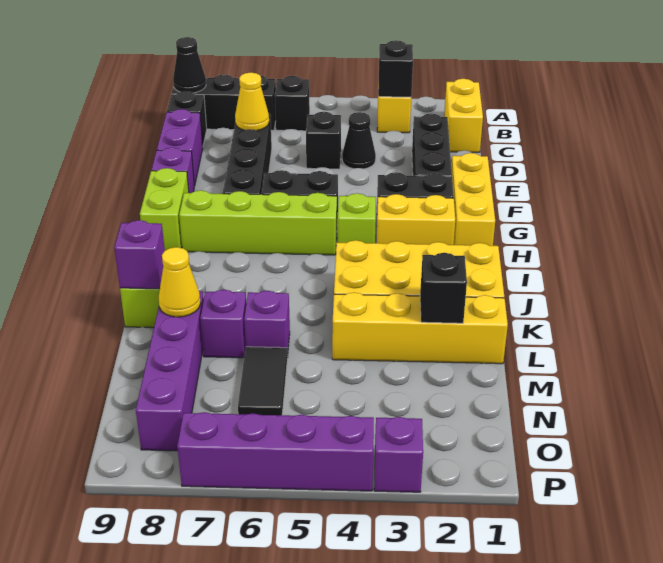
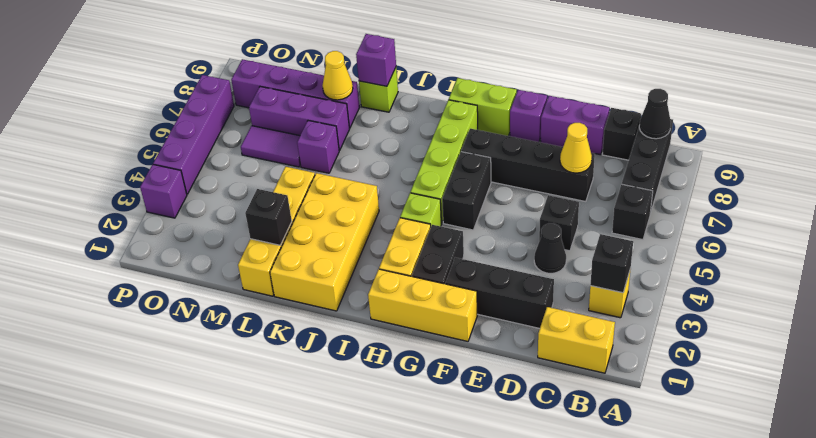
purple 1x1 brick [200,290,246,358] -> purple 1x3 brick [249,87,349,151]
black 1x2 tile [238,347,287,415] -> purple 1x2 tile [241,126,301,167]

